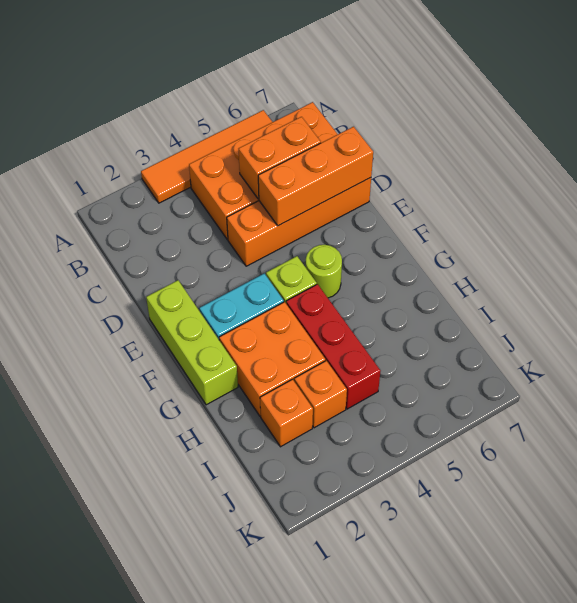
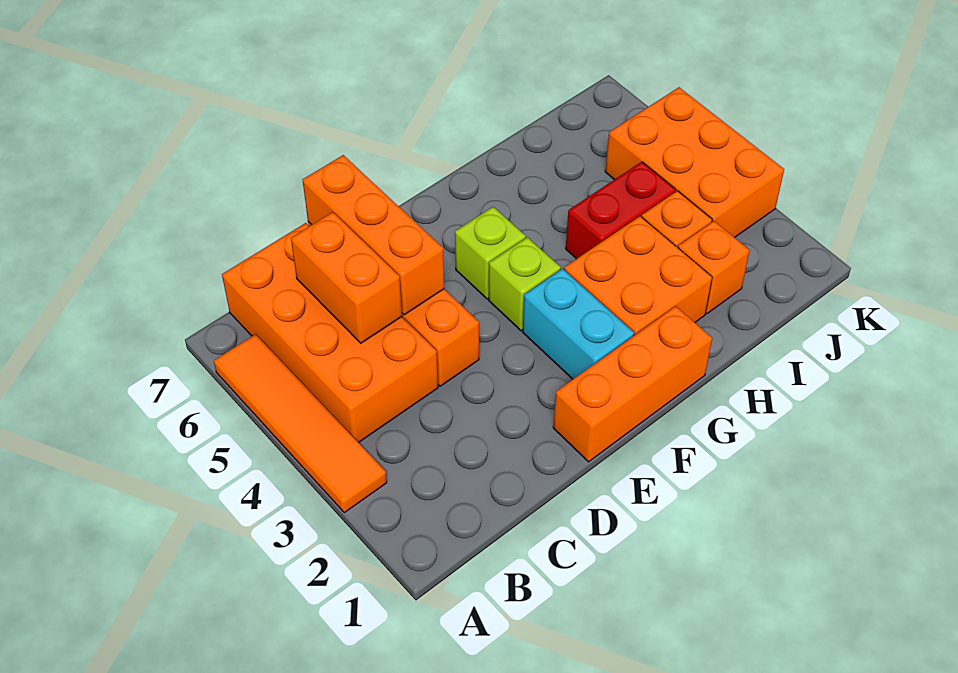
lime 1x3 brick [146,280,238,405] -> orange 1x3 brick [553,306,712,462]
lime 1x1 round brick [306,245,342,298] -> lime 1x1 brick [455,207,526,299]
red 1x3 brick [286,284,380,409] -> red 1x2 brick [566,162,676,259]
none -> orange 2x3 brick [605,87,784,238]

